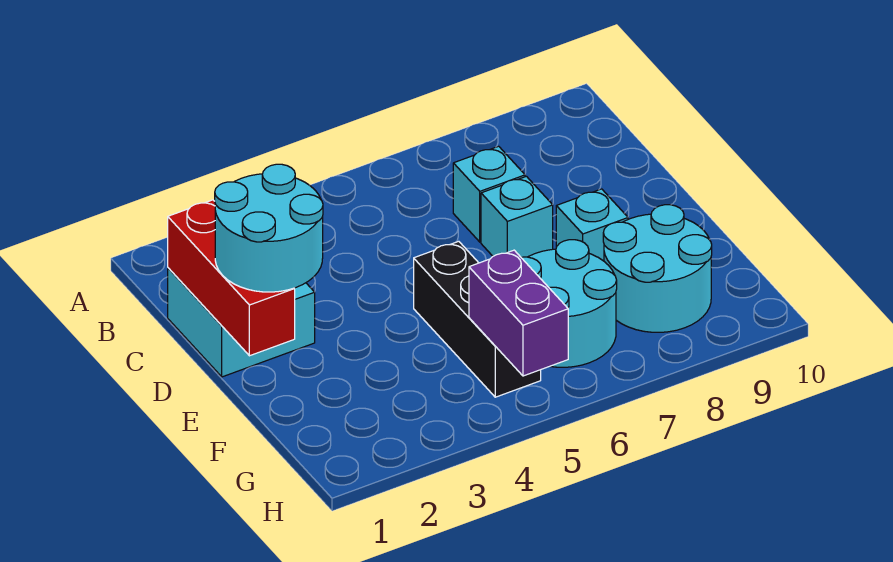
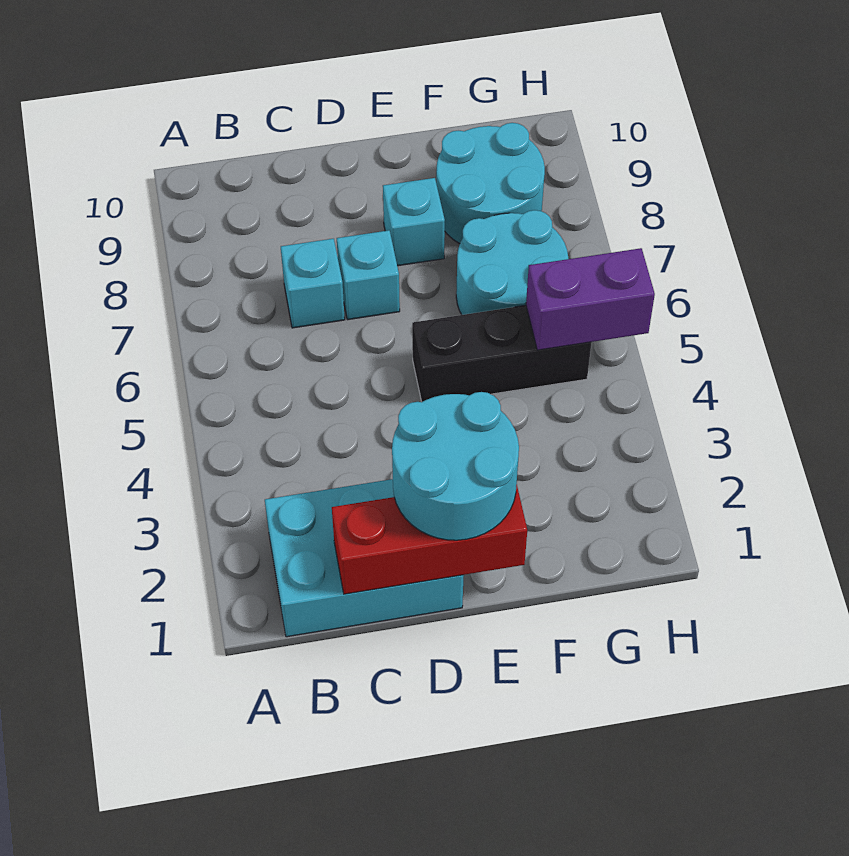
cyan 2x2 brick [168,268,315,377] -> cyan 2x3 brick [265,479,464,637]

